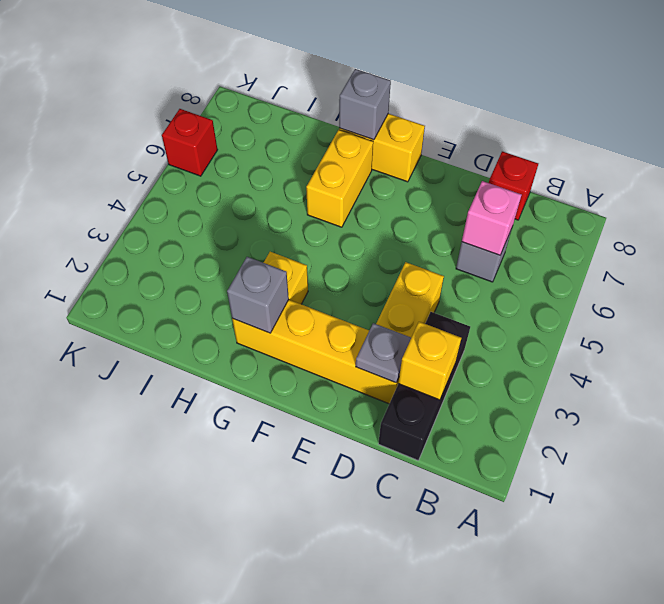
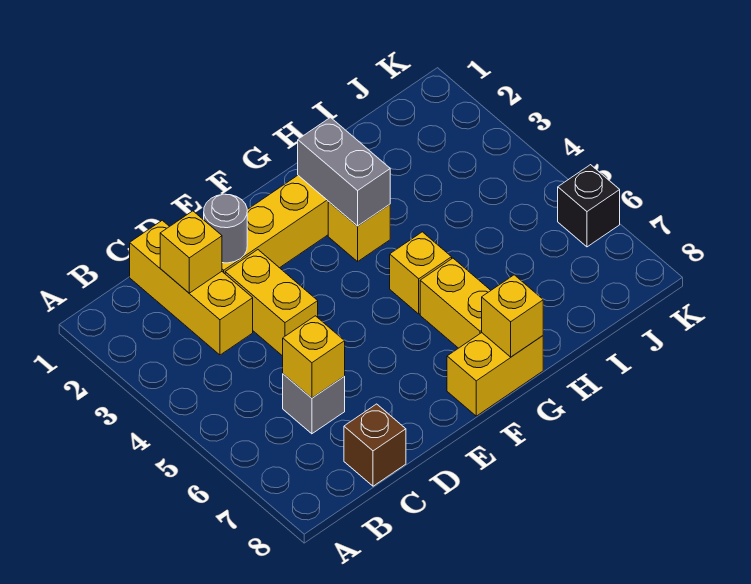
black 1x3 brick [378,312,470,460] -> yellow 1x3 brick [130,220,253,355]
pink 1x1 brick [462,181,522,255] -> yellow 1x1 brick [283,316,345,398]
red 1x1 brick [489,151,538,220] -> brown 1x1 brick [344,404,406,486]
grey 1x1 plate [356,323,411,383] -> grey 1x1 round brick [204,194,247,263]
grey 1x1 brick [227,257,289,333] -> grey 1x2 brick [298,118,390,226]
none -> yellow 1x1 brick [390,232,452,314]
grey 1x1 brick [339,69,391,140] -> yellow 1x1 brick [482,275,543,357]
red 1x1 brick [162,109,218,176] -> black 1x1 brick [558,165,620,247]

